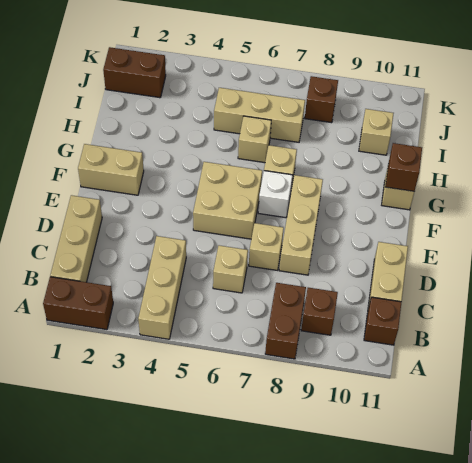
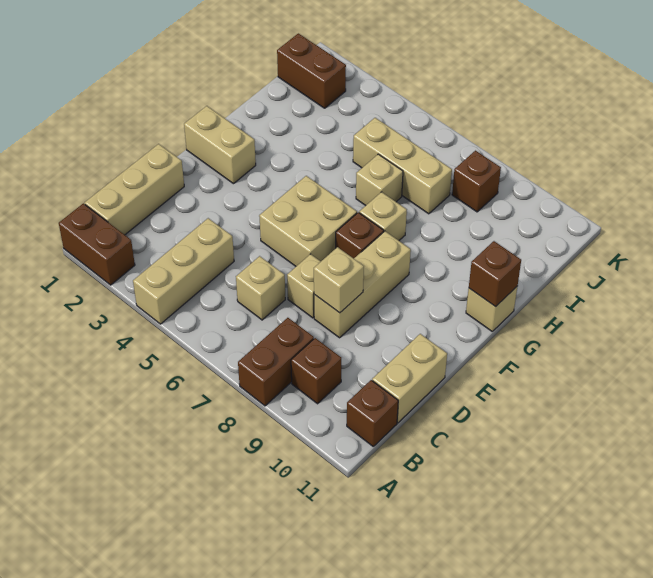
white 1x1 brick [258,171,293,218] -> brown 1x1 brick [336,212,384,259]
tan 1x1 brick [359,109,394,155] -> tan 1x1 brick moved to [314,247,364,313]

